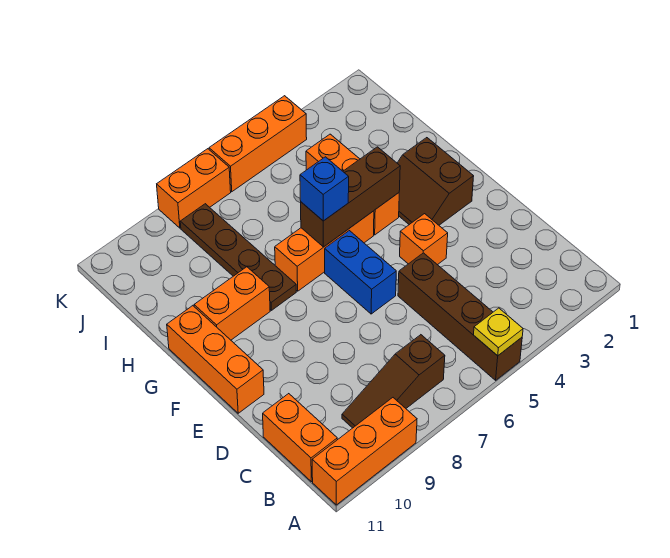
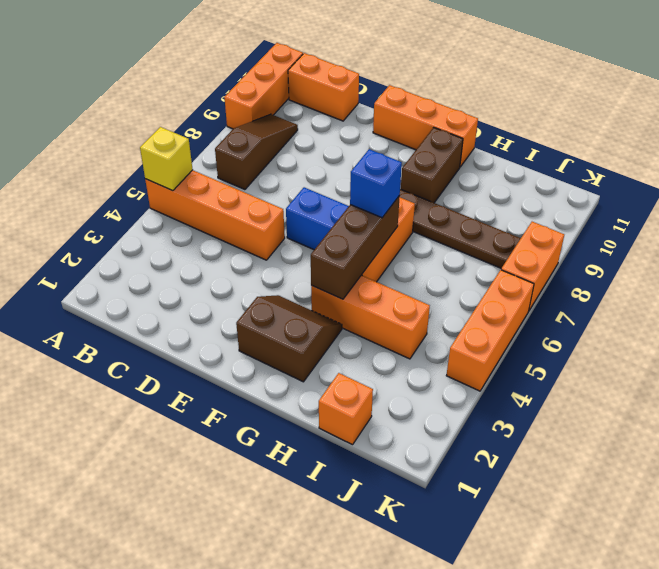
brown 1x4 brick [398,253,522,380] -> orange 1x4 brick [145,170,285,260]
yellow 1x1 plate [474,308,523,356] -> yellow 1x1 brick [140,127,193,191]
orange 1x1 brick [400,214,448,265] -> orange 1x1 brick moved to [319,373,373,445]
orange 1x2 brick [194,267,270,340] -> brown 1x2 brick [401,128,463,203]

